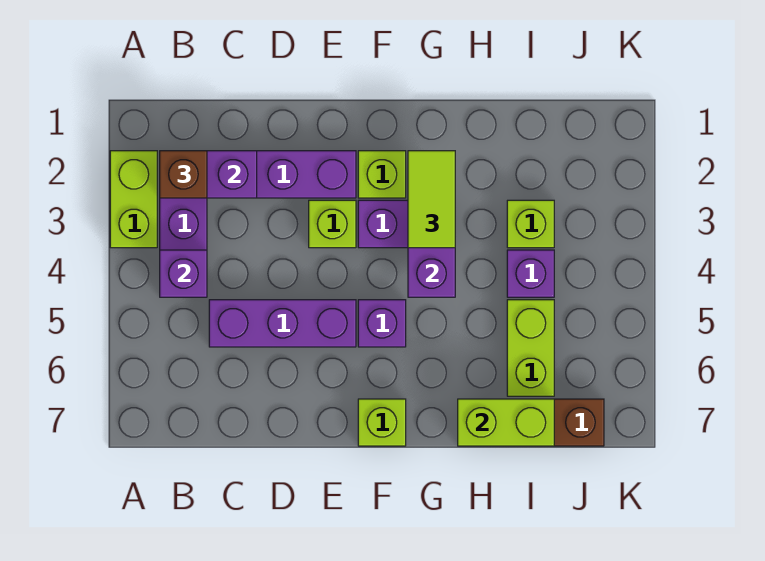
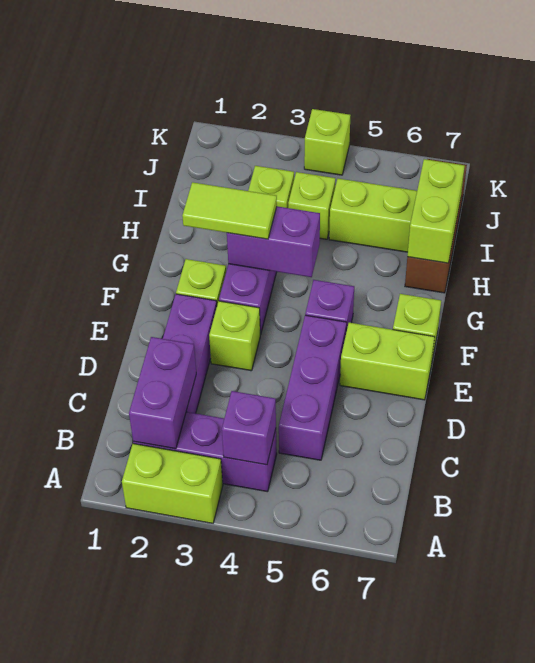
brown 1x1 brick [160,151,207,198] -> none
none -> lime 1x2 brick [340,323,435,400]
purple 1x1 brick [507,250,554,297] -> lime 1x1 brick [288,172,335,239]
none -> lime 1x1 brick [304,109,350,175]

